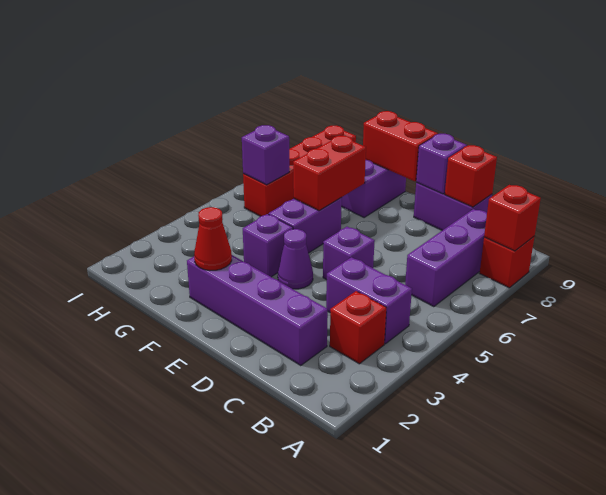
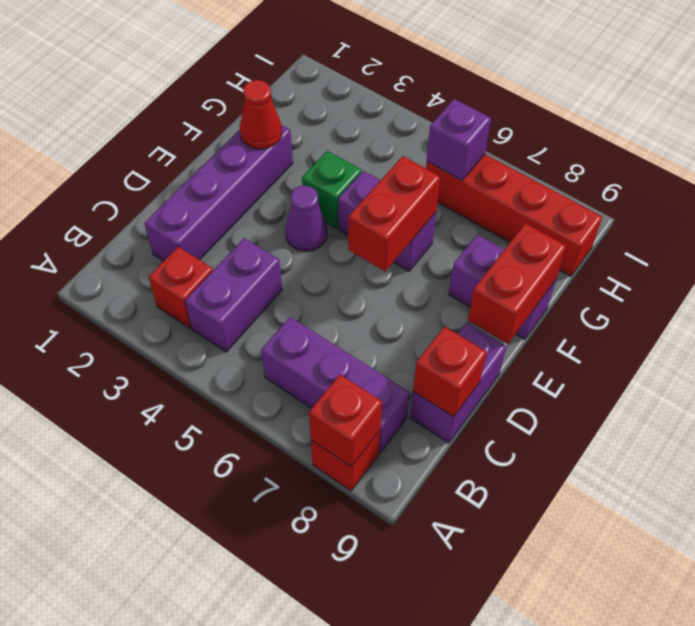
purple 1x1 brick [323,227,375,280] -> none
purple 1x1 brick [416,134,467,194] -> none
purple 1x1 brick [243,214,293,277] -> green 1x1 brick [302,151,362,229]
red 1x2 brick [293,136,366,211] -> red 1x2 brick turned to [348,156,440,271]

